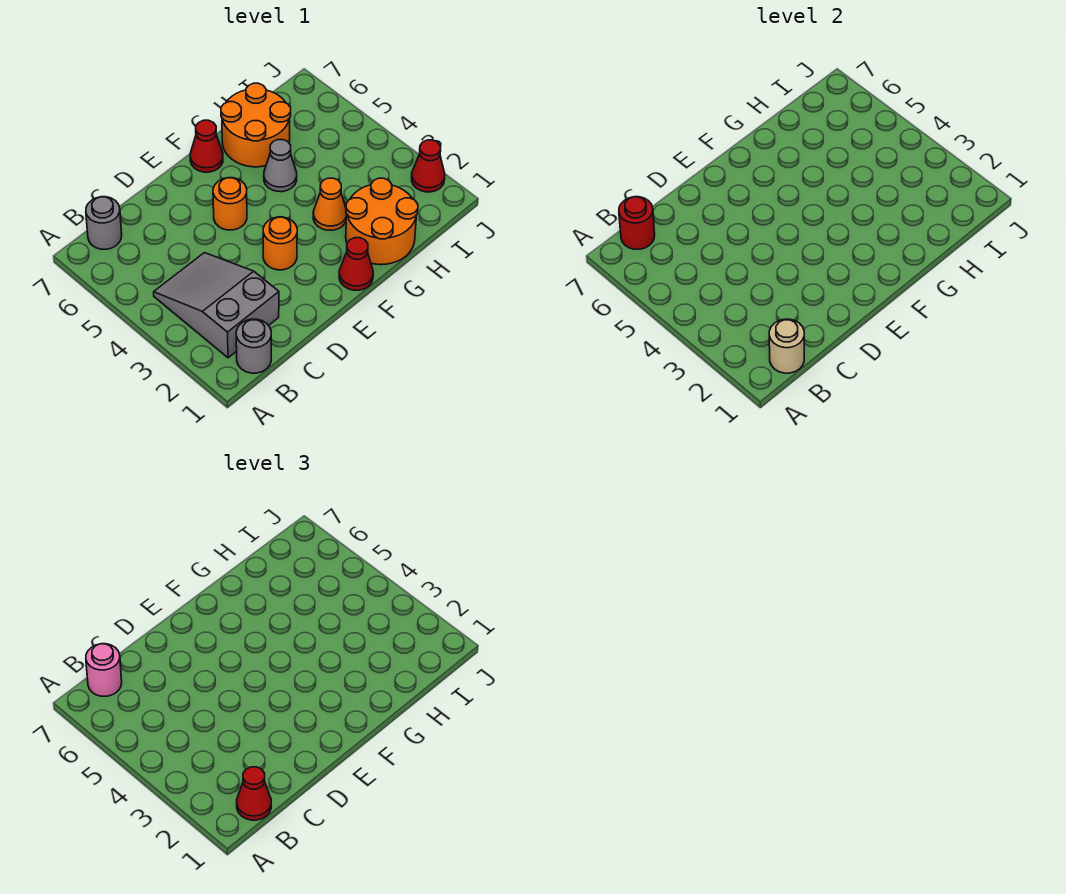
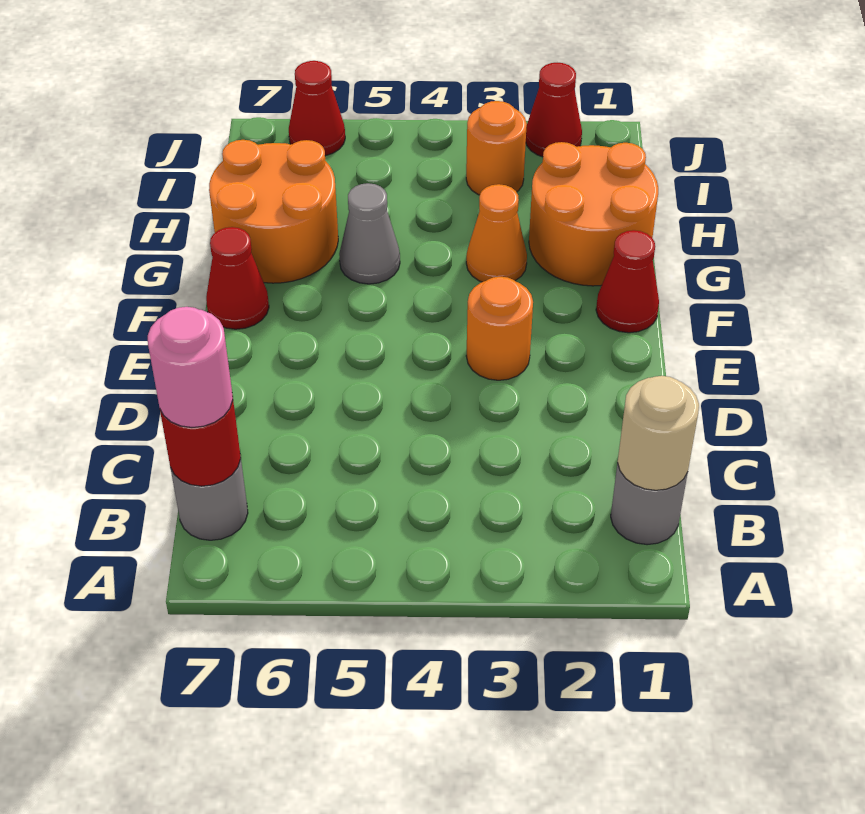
red 1x1 cone [237,767,271,820] -> red 1x1 cone moved to [289,61,345,156]
grey 2x3 slope [154,253,279,358] -> none
orange 1x1 round brick [213,178,247,230] -> orange 1x1 round brick moved to [466,101,527,195]

